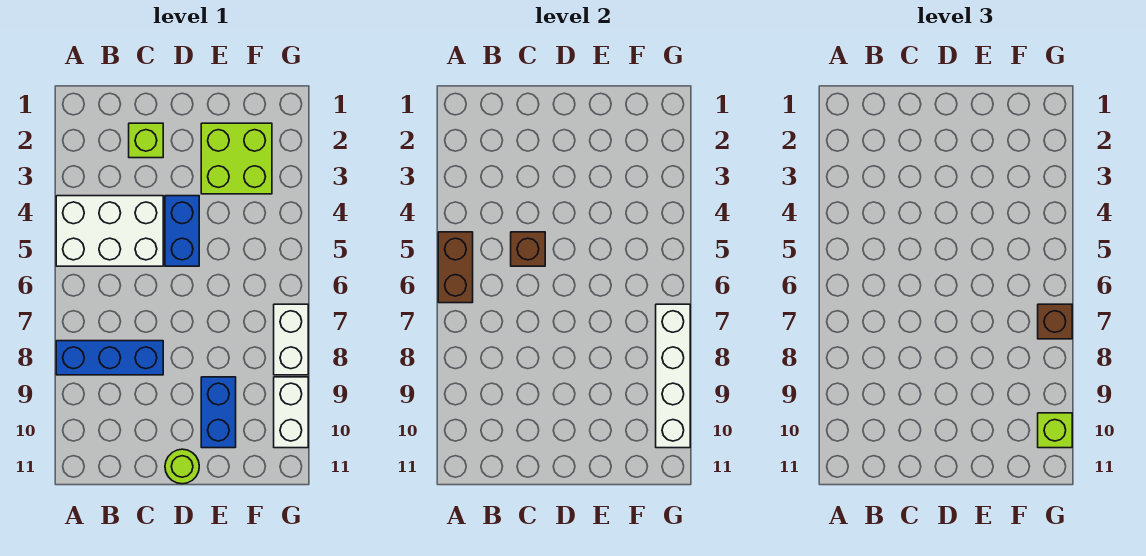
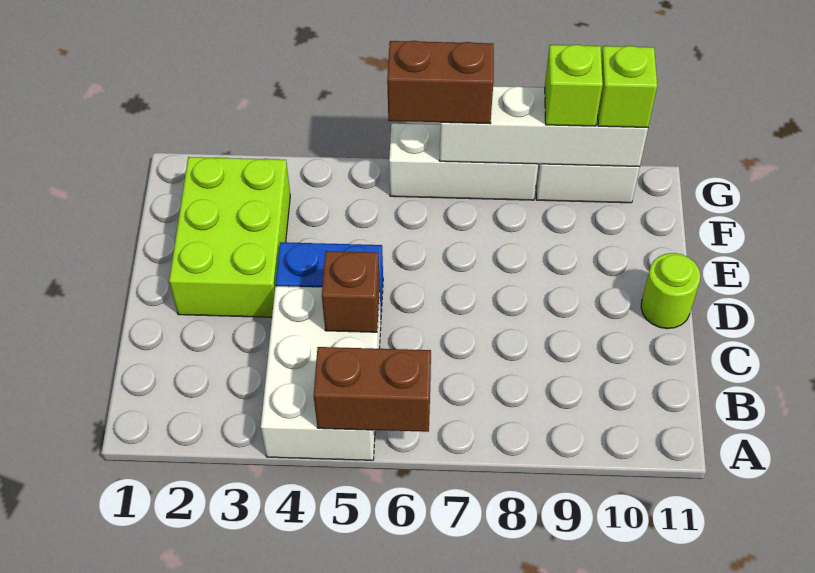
blue 1x3 brick [56,341,163,375] -> none
lime 1x1 brick [129,123,163,158] -> lime 1x1 brick moved to [545,45,603,126]
lime 2x2 brick [201,123,272,194] -> lime 2x3 brick [169,157,290,317]
blue 1x2 brick [201,377,236,448] -> none
white 1x2 brick [274,304,308,375] -> white 1x3 brick [389,123,538,200]
brown 1x1 brick [1038,304,1072,339] -> brown 1x2 brick [387,41,494,124]

